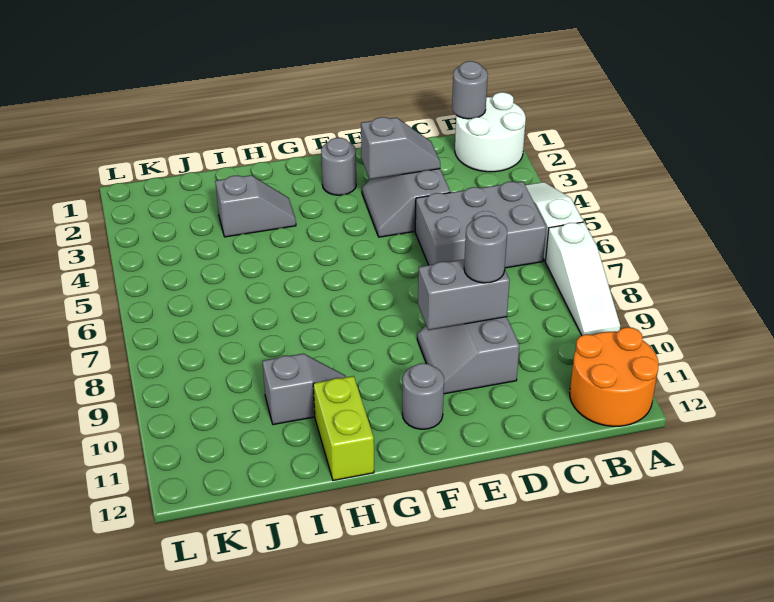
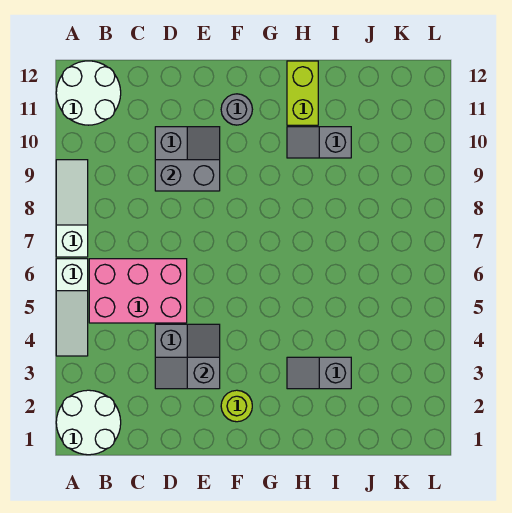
orange 2x2 round brick [570,327,659,426] -> white 2x2 round brick [56,61,121,125]
grey 1x1 round brick [452,61,488,119] -> none
grey 2x3 brick [415,181,546,268] -> pink 2x3 brick [89,259,187,323]
grey 1x1 round brick [464,216,507,283] -> none
grey 1x1 round brick [321,138,356,195] -> lime 1x1 round brick [221,390,252,422]

